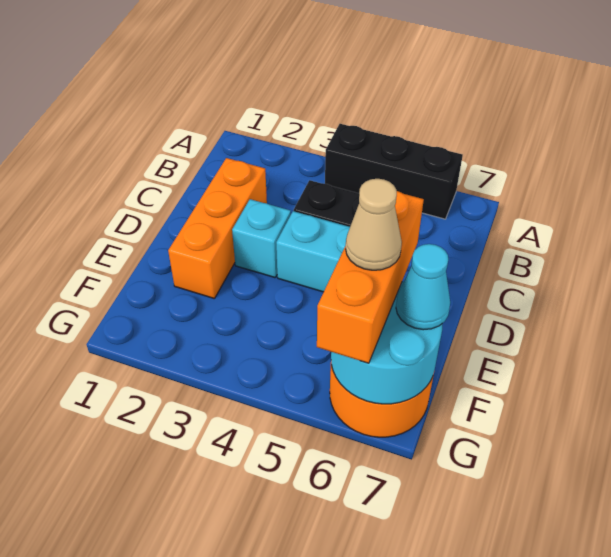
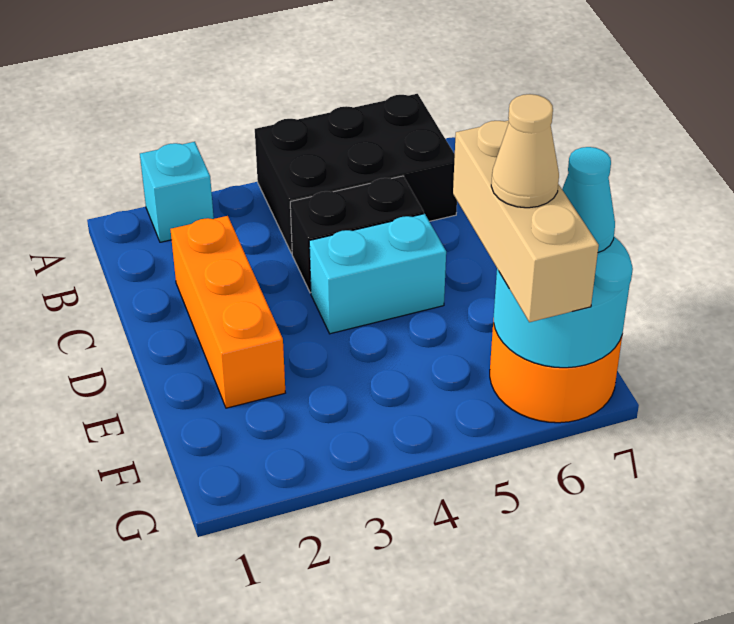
black 1x3 brick [325,124,463,219] -> black 2x3 brick [255,94,457,253]
cyan 1x1 brick [232,199,291,278] -> cyan 1x1 brick moved to [140,142,214,242]
orange 1x3 brick [317,191,424,363] -> tan 1x3 brick [453,120,599,322]

